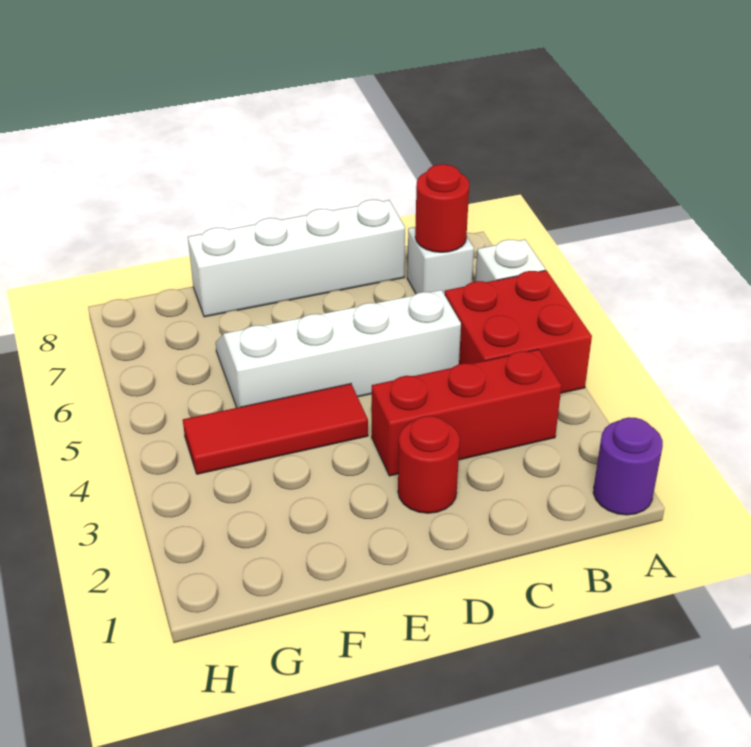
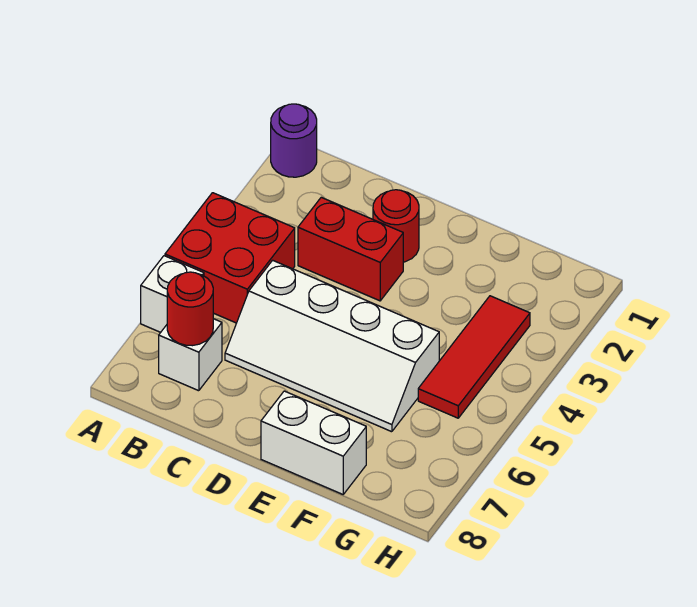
red 1x3 brick [371,349,562,476] -> red 1x2 brick [298,197,403,301]
white 1x4 brick [188,200,405,317] -> white 1x2 brick [261,391,366,494]
red 1x3 tile [183,384,368,474] -> red 1x3 tile turned to [418,296,530,418]

